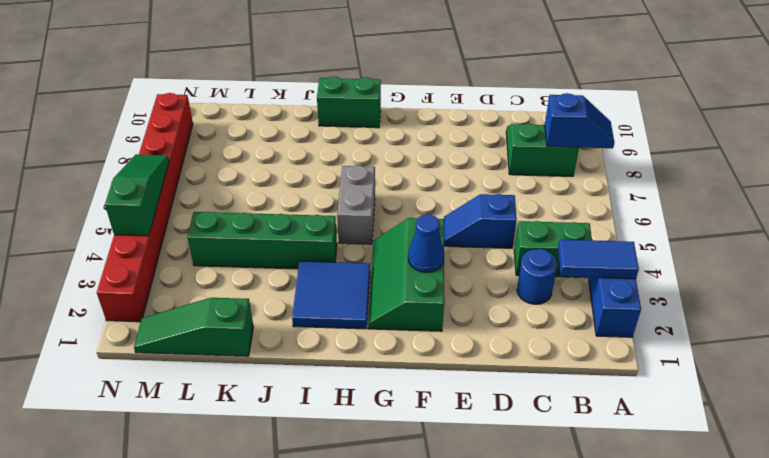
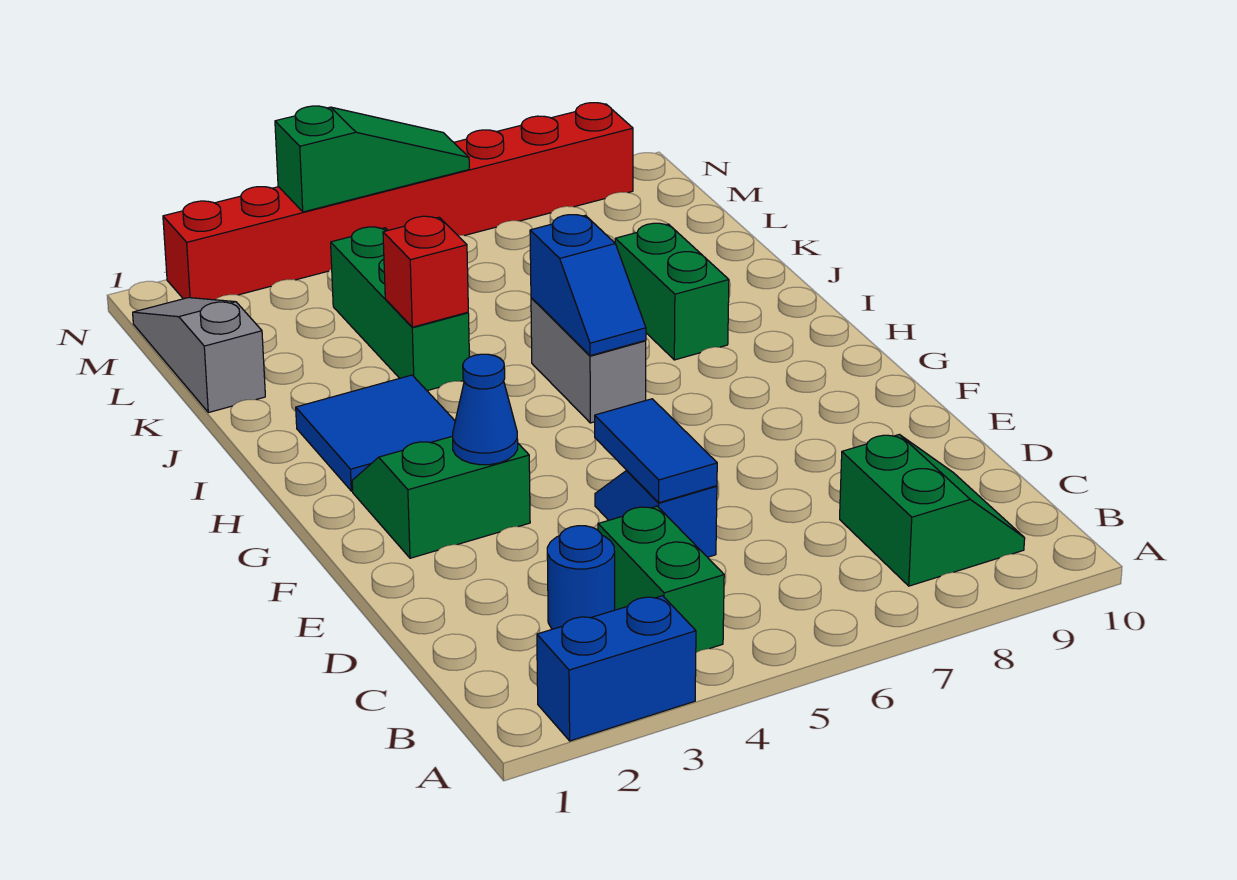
blue 1x2 tile [558,240,639,279] -> blue 1x2 tile moved to [595,399,717,503]
blue 1x2 slope [545,93,614,148] -> blue 1x2 slope moved to [530,215,646,356]
green 2x3 slope [368,218,444,331] -> green 2x2 slope [352,436,530,558]
grey 1x2 brick [337,165,375,244] -> grey 1x2 brick turned to [531,298,646,423]
green 1x2 brick [317,77,381,128] -> green 1x2 brick moved to [615,223,729,360]
green 1x4 brick [187,212,337,269] -> green 1x3 brick [331,227,469,391]
none -> red 1x1 brick [383,216,468,327]
green 1x3 slope [134,298,254,356] -> grey 1x3 slope [133,298,265,413]

